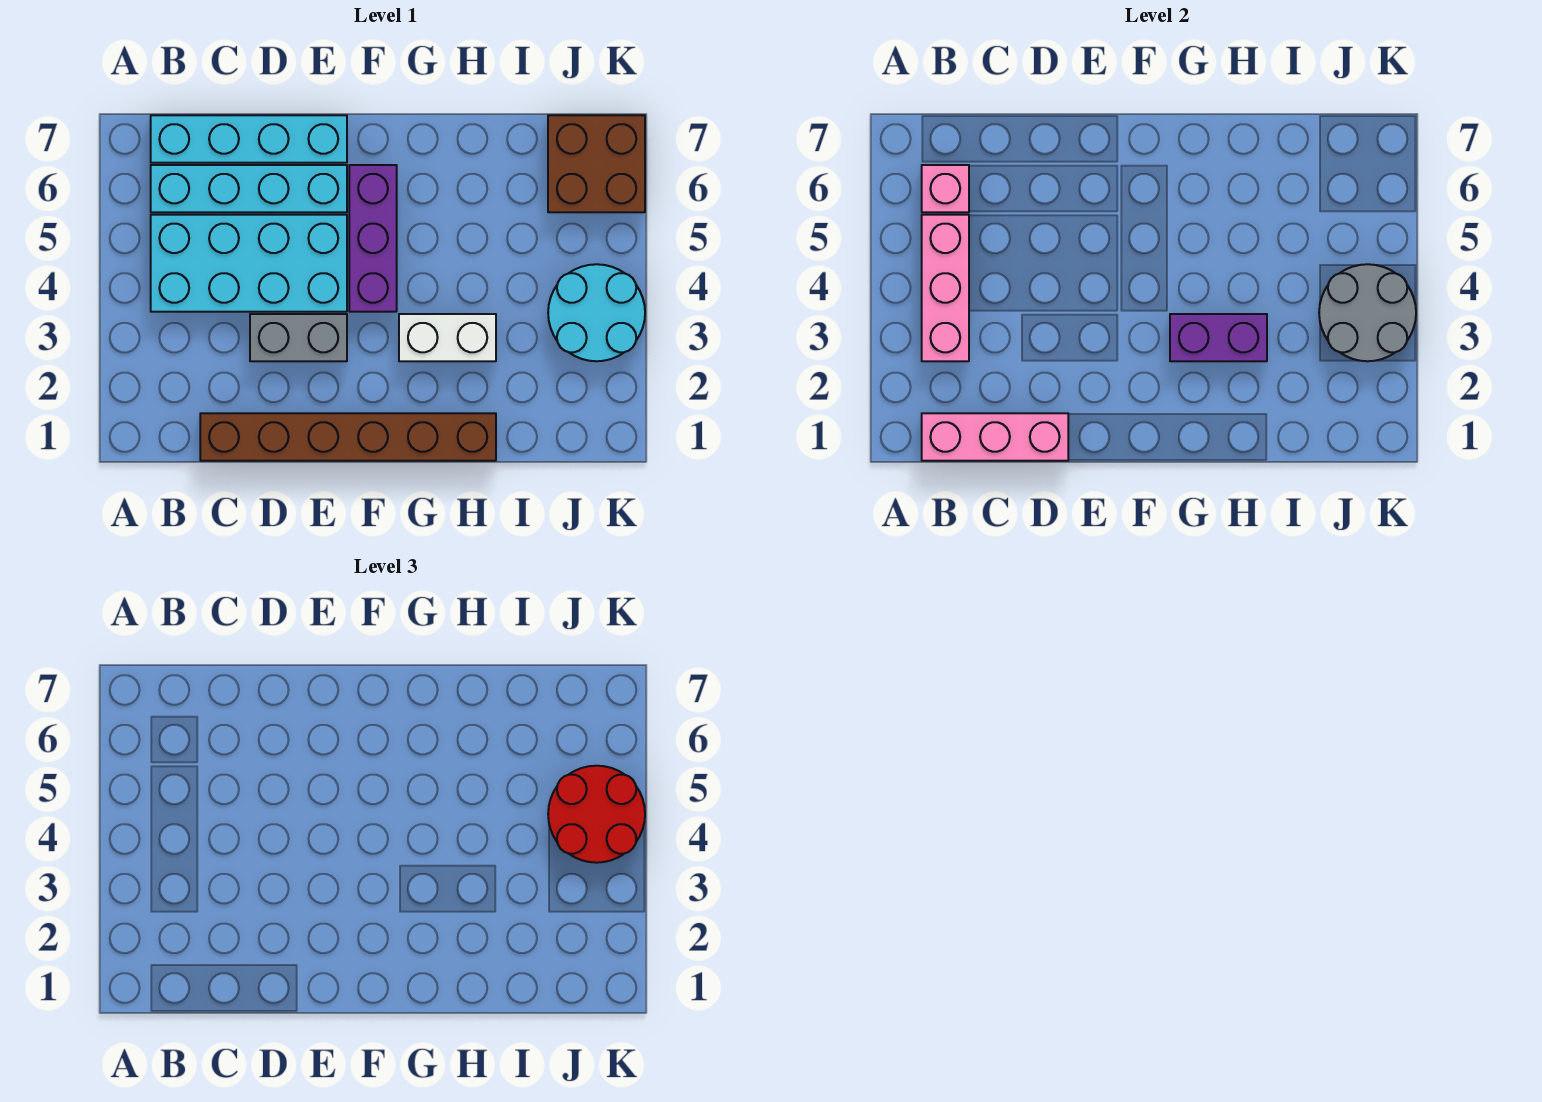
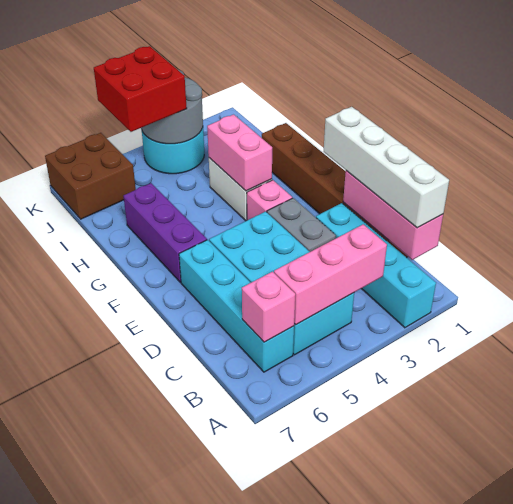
none -> white 1x4 brick [324,107,449,228]
cyan 1x4 brick [151,115,347,163] -> cyan 1x4 brick moved to [316,203,436,328]
none -> pink 1x1 brick [247,180,292,220]
purple 1x3 brick [349,165,397,312] -> purple 1x3 brick turned to [123,183,207,282]
purple 1x2 brick [1170,314,1267,361] -> pink 1x2 brick [207,115,272,191]
red 2x2 round brick [548,766,645,863] -> red 2x2 brick [94,46,187,132]

